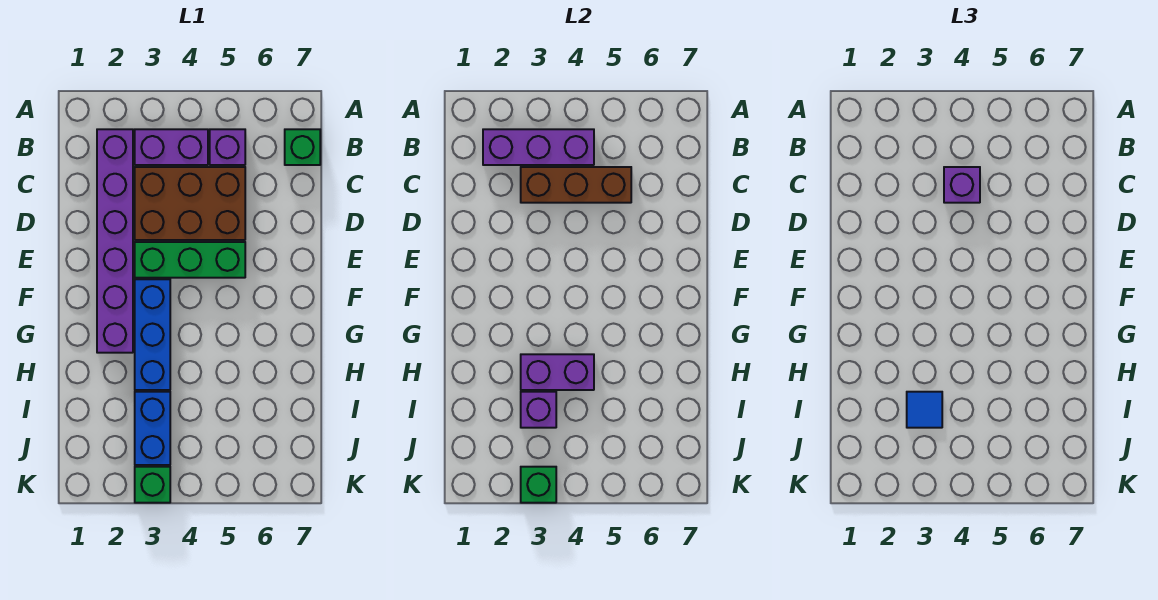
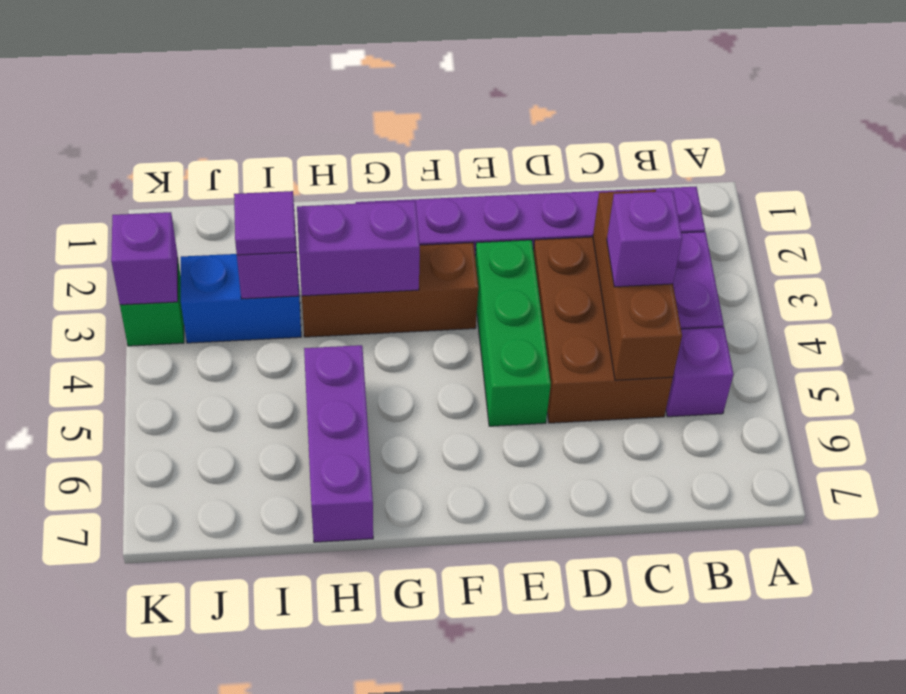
purple 1x3 brick [483,129,594,165] -> purple 1x3 brick moved to [304,345,373,542]
green 1x1 brick [285,129,320,165] -> none
blue 1x3 brick [135,279,170,390] -> brown 1x3 brick [302,243,478,337]
purple 1x2 brick [521,354,594,390] -> purple 1x2 brick turned to [297,201,420,296]
blue 1x1 tile [907,392,942,428] -> purple 1x1 tile [234,191,296,255]
green 1x1 brick [521,467,556,503] -> purple 1x1 brick [111,212,178,305]

